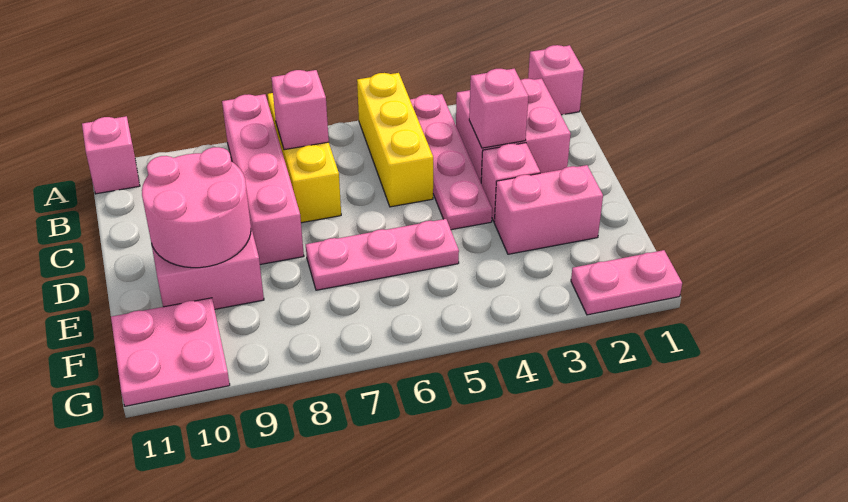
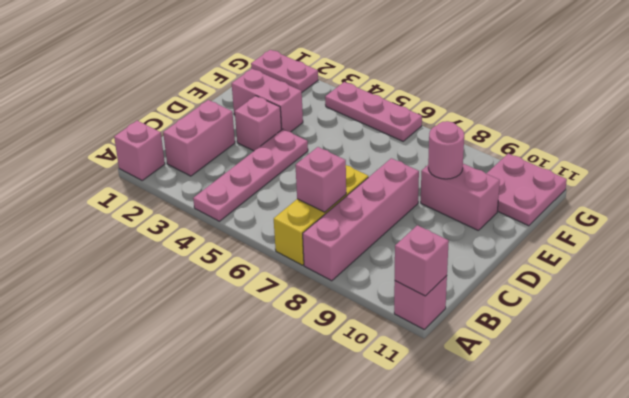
yellow 1x3 brick [357,73,433,207] -> none
pink 2x2 brick [456,78,571,182] -> pink 1x2 brick [163,100,235,176]
pink 1x1 brick [469,69,528,148] -> pink 1x1 brick moved to [395,225,449,296]
pink 2x2 round brick [142,147,251,268] -> pink 1x1 round brick [428,121,464,179]
pink 1x3 plate [306,219,459,290] -> pink 1x3 plate moved to [325,82,422,141]

